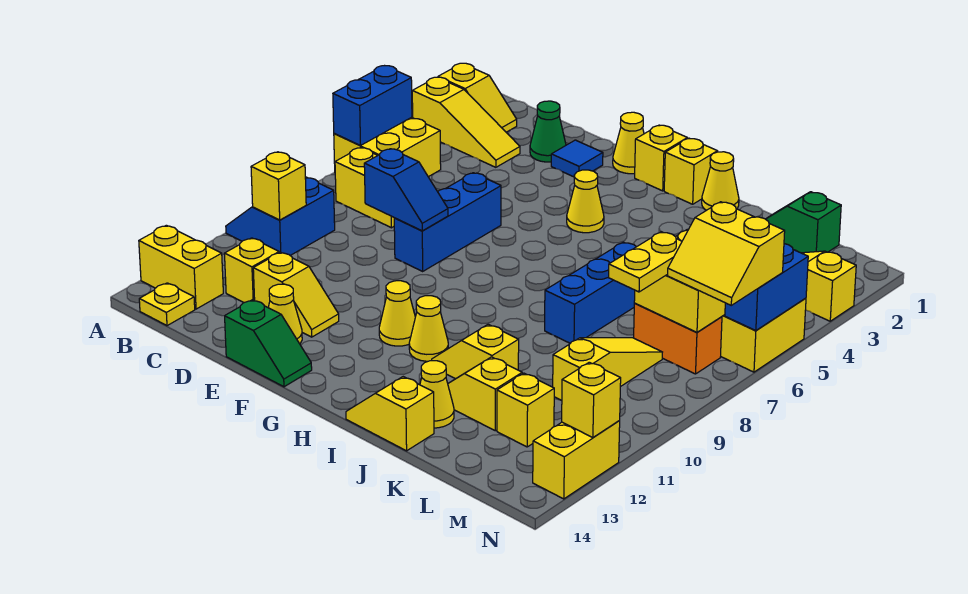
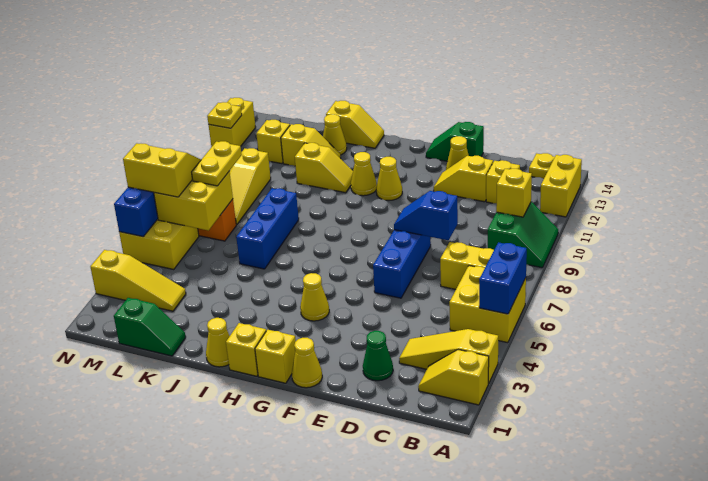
blue 2x2 slope [226,177,335,256] -> green 2x2 slope [488,202,558,268]
yellow 1x2 brick [139,225,223,309] -> yellow 1x2 brick turned to [540,155,582,217]
blue 1x1 tile [551,140,603,177] -> none
yellow 1x1 brick [562,362,621,438] -> yellow 1x1 plate [207,102,242,128]

